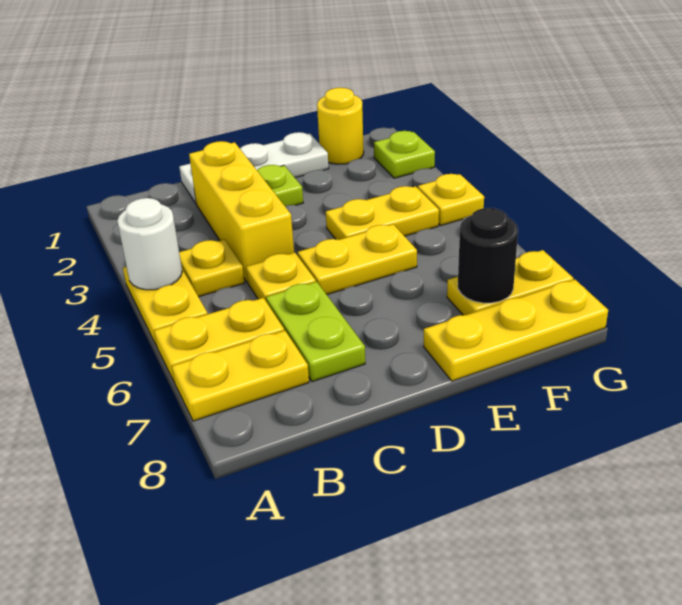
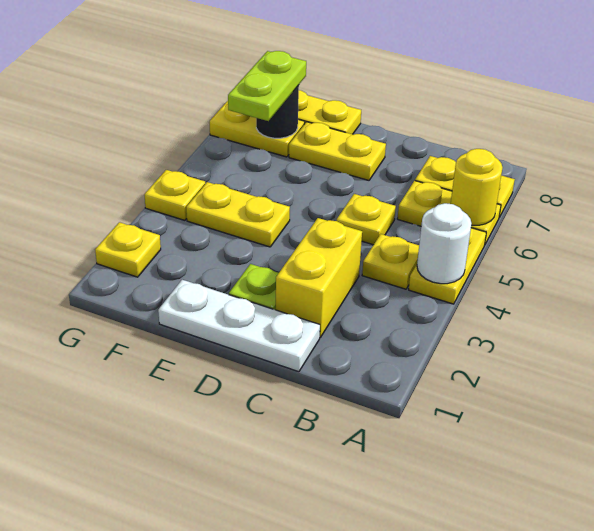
yellow 1x3 brick [189,141,294,282] -> yellow 1x2 brick [276,218,362,337]
lime 1x2 plate [266,282,365,382] -> lime 1x2 plate moved to [228,51,306,121]
yellow 1x2 plate [298,224,417,295] -> yellow 1x2 plate moved to [289,122,386,180]
yellow 1x1 round brick [317,88,364,164] -> yellow 1x1 round brick moved to [451,149,503,225]
lime 1x1 plate [374,131,435,178] -> yellow 1x1 plate [95,222,161,277]

